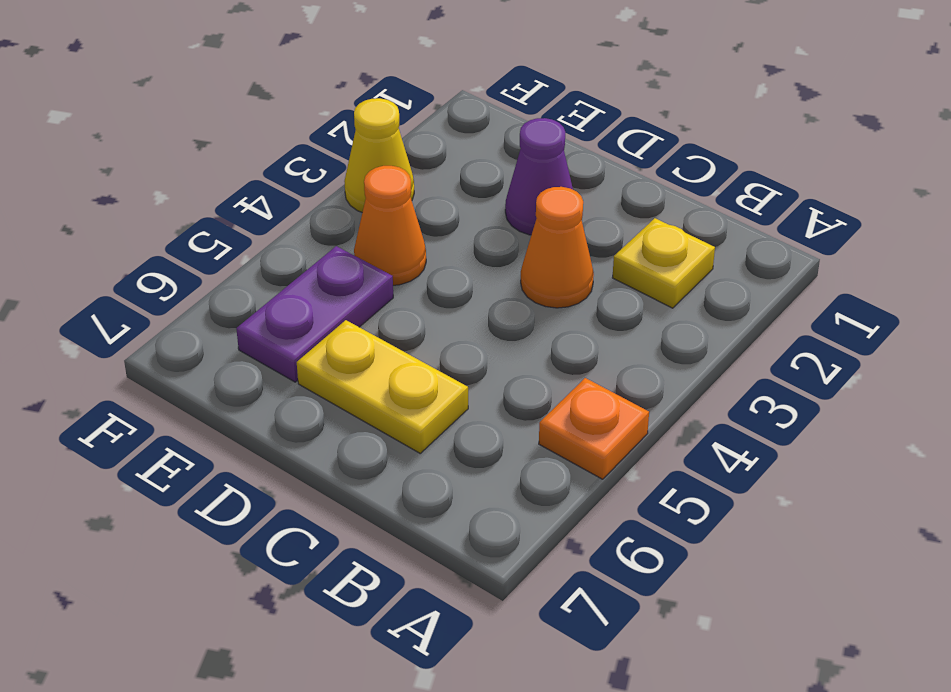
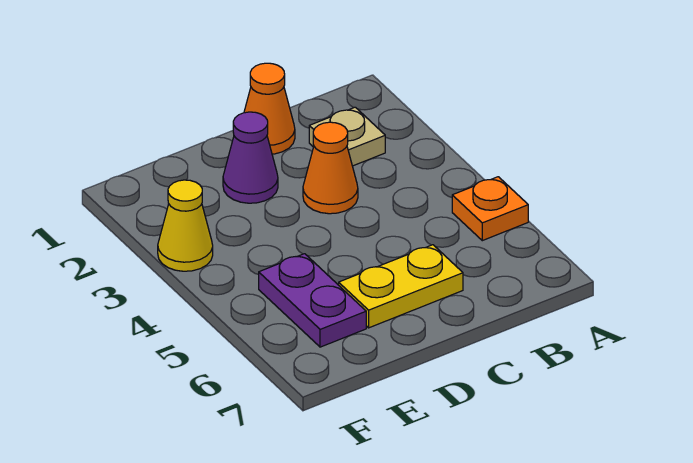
yellow 1x1 plate [613,218,715,308] -> tan 1x1 plate [309,107,385,166]
orange 1x1 cone [354,166,426,285] -> orange 1x1 cone moved to [244,63,295,154]

